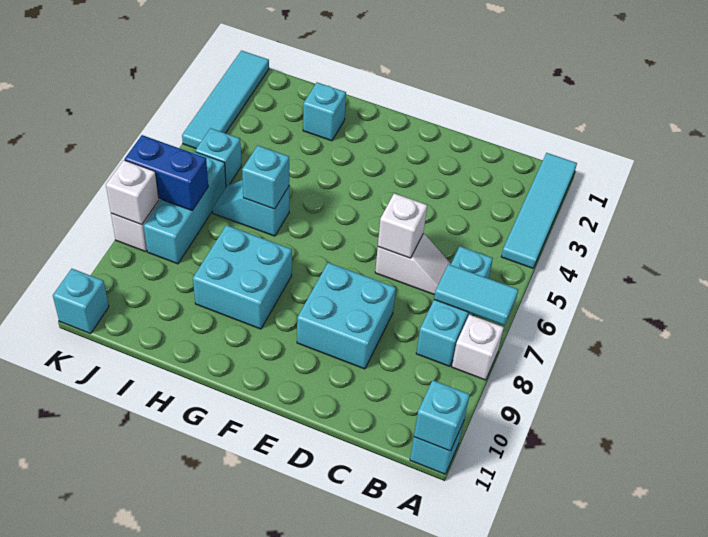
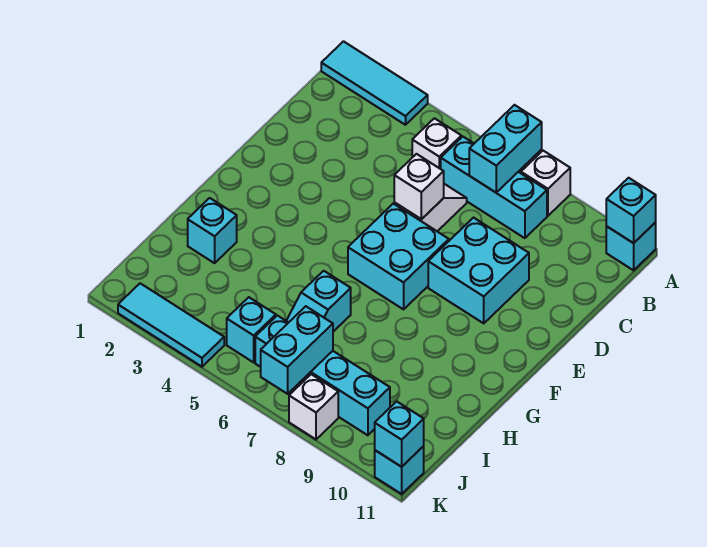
cyan 1x4 tile [501,153,577,268] -> cyan 1x3 tile [321,41,428,125]
cyan 1x2 tile [434,264,518,325] -> cyan 1x2 brick [469,105,542,192]
cyan 2x2 brick [193,225,292,329] -> cyan 2x2 brick moved to [348,204,449,309]
cyan 1x1 brick [242,146,289,209] -> cyan 1x1 brick moved to [375,401,424,467]
cyan 1x3 brick [144,152,226,264] -> cyan 1x4 brick [255,315,390,435]
blue 1x2 brick [125,135,208,211] -> cyan 1x2 brick [261,306,333,394]
cyan 1x4 tile [182,51,269,148] -> cyan 1x3 tile [118,283,224,367]
white 1x1 brick [106,160,159,225] -> white 1x1 brick moved to [412,118,461,169]

